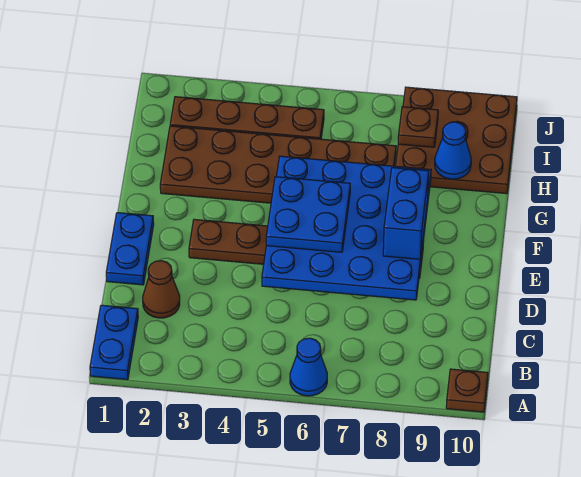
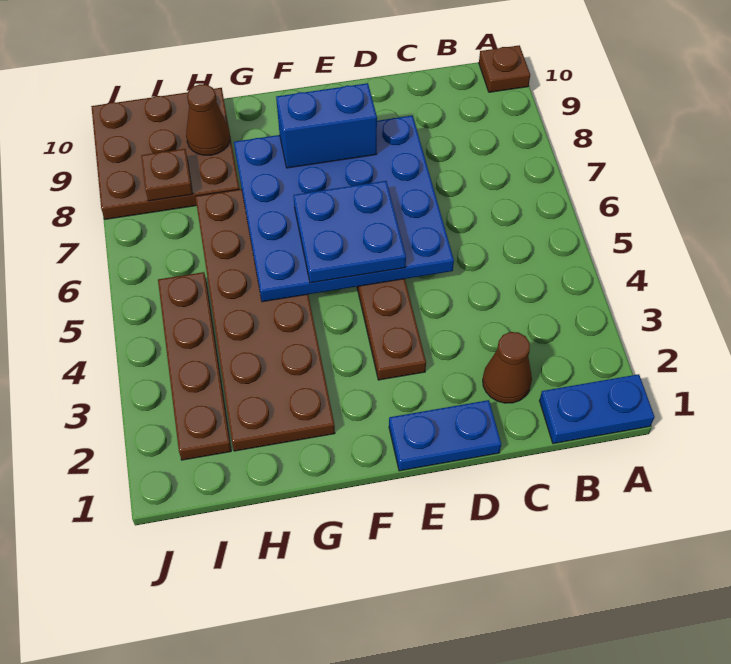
blue 1x1 cone [290,338,327,396] -> none
blue 1x1 cone [435,122,471,179] -> brown 1x1 cone [186,84,230,155]

